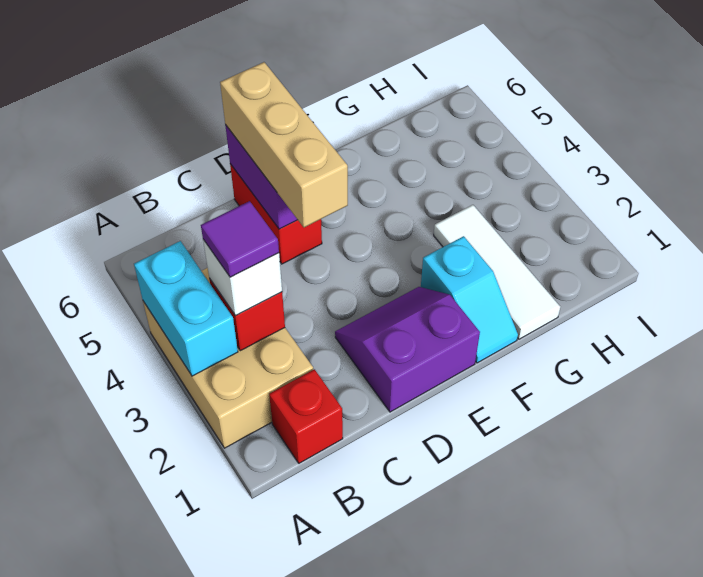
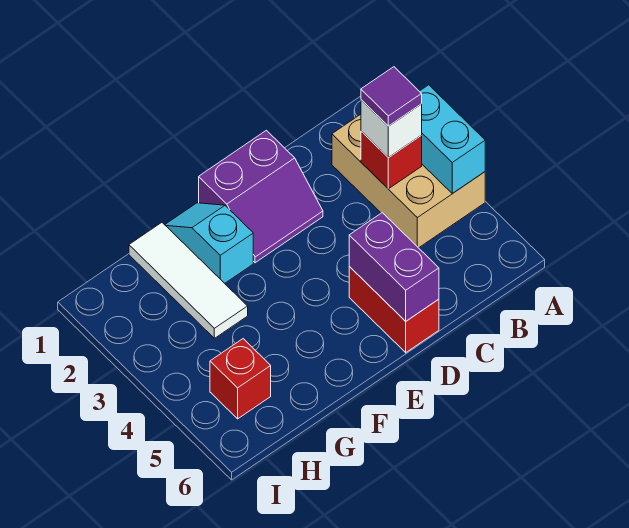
red 1x1 brick [269,369,343,463] -> red 1x1 brick moved to [210,339,271,419]
tan 1x3 brick [220,62,348,227] -> none

